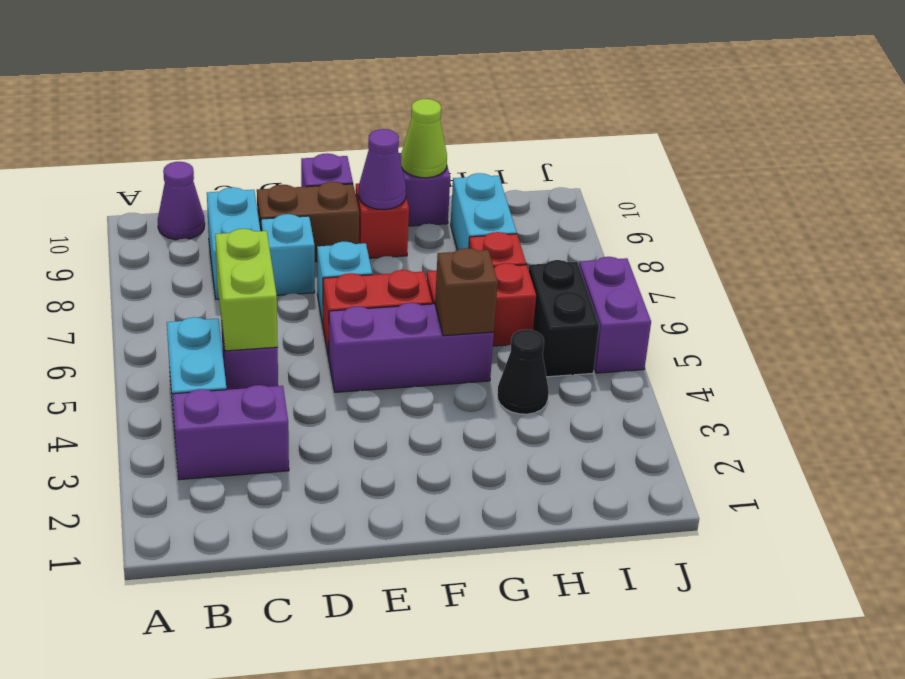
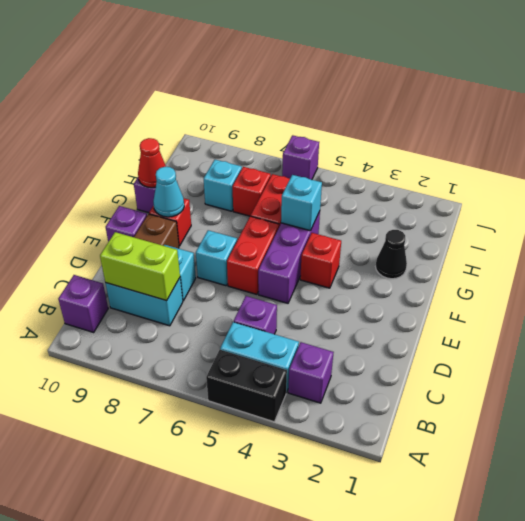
purple 1x2 brick [172,385,289,480] -> purple 1x1 brick [288,342,334,403]
purple 1x1 cone [158,162,205,240] -> purple 1x1 brick [58,275,108,332]
lime 1x2 brick [215,229,278,351] -> lime 1x2 brick moved to [100,232,180,301]
none -> red 1x1 brick [300,233,341,288]
purple 1x1 cone [359,129,406,210] -> cyan 1x1 cone [153,167,184,217]
brown 1x1 brick [435,248,498,336] -> cyan 1x1 brick [281,175,322,231]
lime 1x1 cone [401,99,447,178] -> red 1x1 cone [138,138,166,188]
black 1x1 cone [497,330,549,414] -> black 1x1 cone moved to [376,230,407,279]
cyan 1x2 brick [451,173,517,250] -> cyan 1x1 brick [204,160,242,211]
black 1x2 brick [529,260,599,377] -> black 1x2 brick moved to [206,350,287,422]
purple 1x2 brick [579,257,651,373] -> purple 1x1 brick [282,135,319,180]

